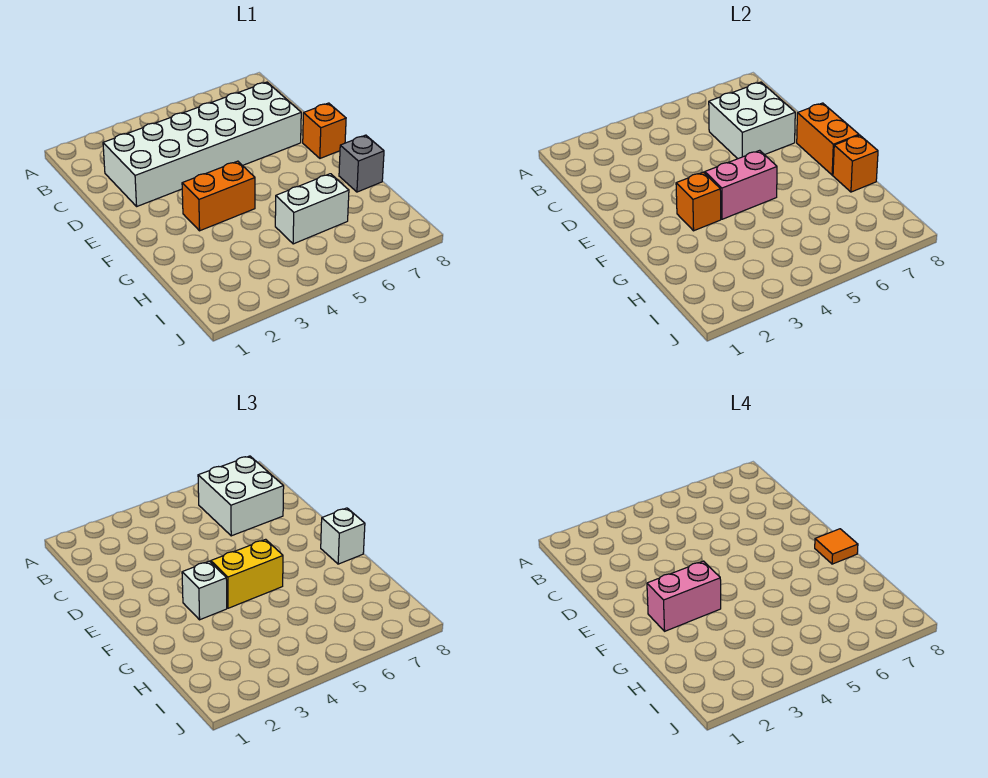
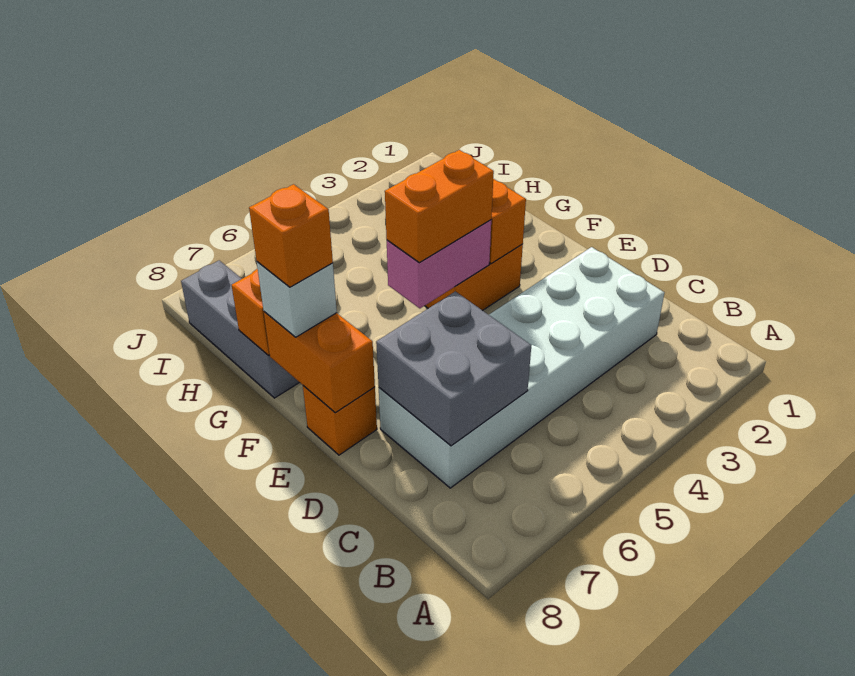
white 2x2 brick [198,456,284,536] -> none
white 2x2 brick [709,82,795,159] -> grey 2x2 brick [376,291,531,446]
pink 1x2 brick [647,561,721,631] -> none
white 1x1 brick [182,561,227,620] -> none
yellow 1x2 brick [211,539,283,608] -> orange 1x2 brick [385,150,494,263]
orange 1x1 tile [815,529,858,564] -> orange 1x1 brick [249,184,333,287]
grey 1x1 brick [339,135,384,192] -> grey 1x3 brick [181,260,300,398]
white 1x2 brick [275,174,349,244] -> none

